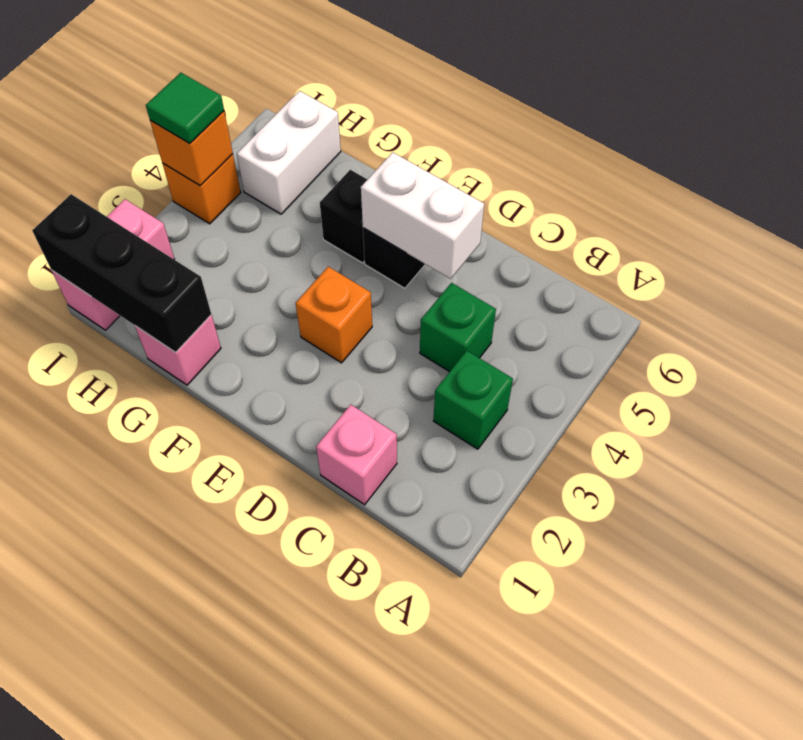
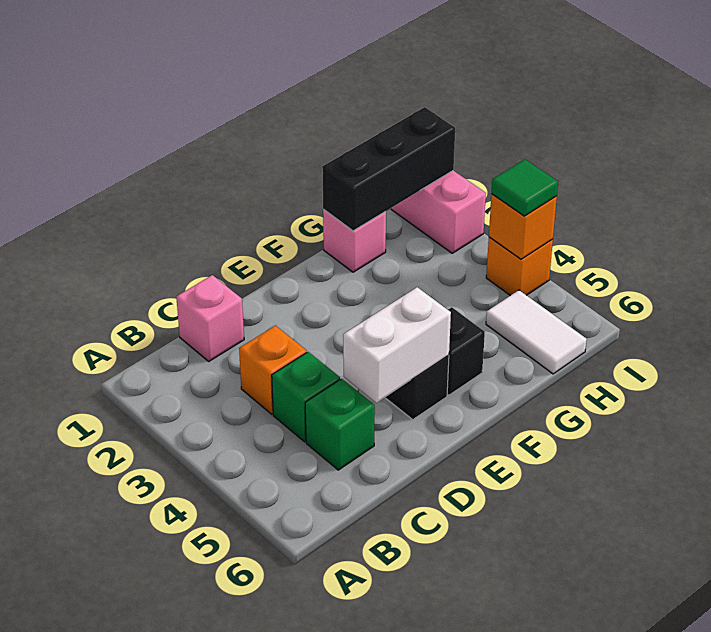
green 1x1 brick [433,351,513,449] -> green 1x1 brick moved to [305,379,375,470]
orange 1x1 brick [296,267,372,363] -> orange 1x1 brick moved to [239,326,307,414]
white 1x2 brick [237,91,341,214] -> white 1x2 tile [486,290,587,374]

